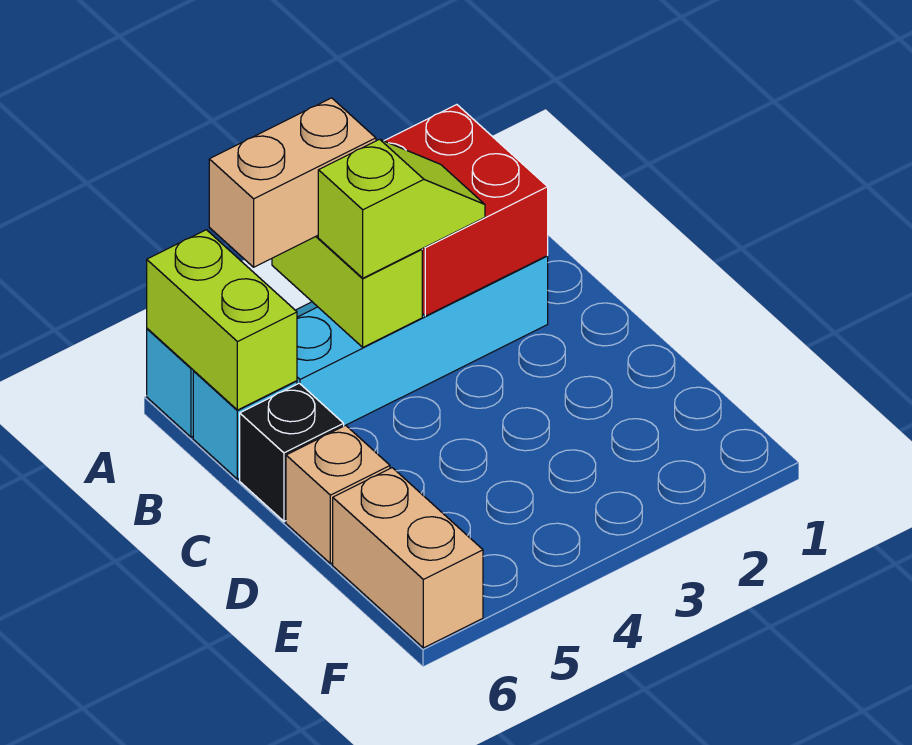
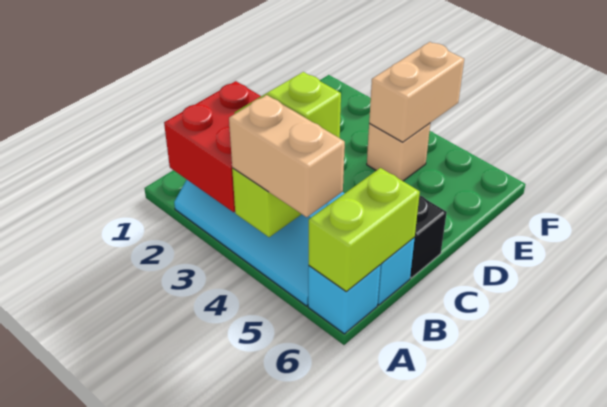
tan 1x1 brick [286,425,390,564] -> tan 1x1 brick moved to [367,123,430,181]
tan 1x2 brick [333,468,483,648] -> tan 1x2 brick moved to [369,42,464,142]

